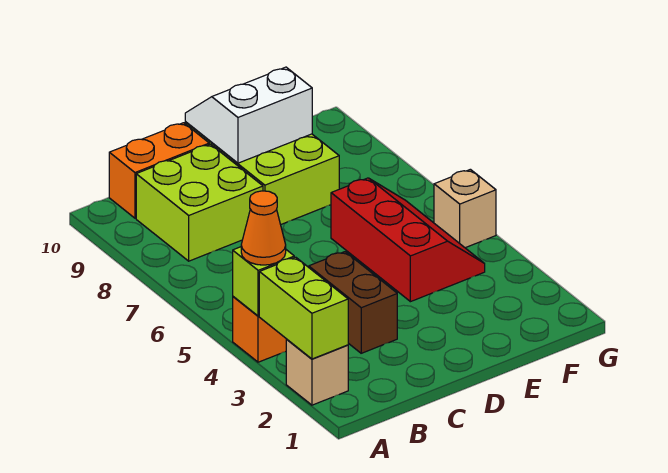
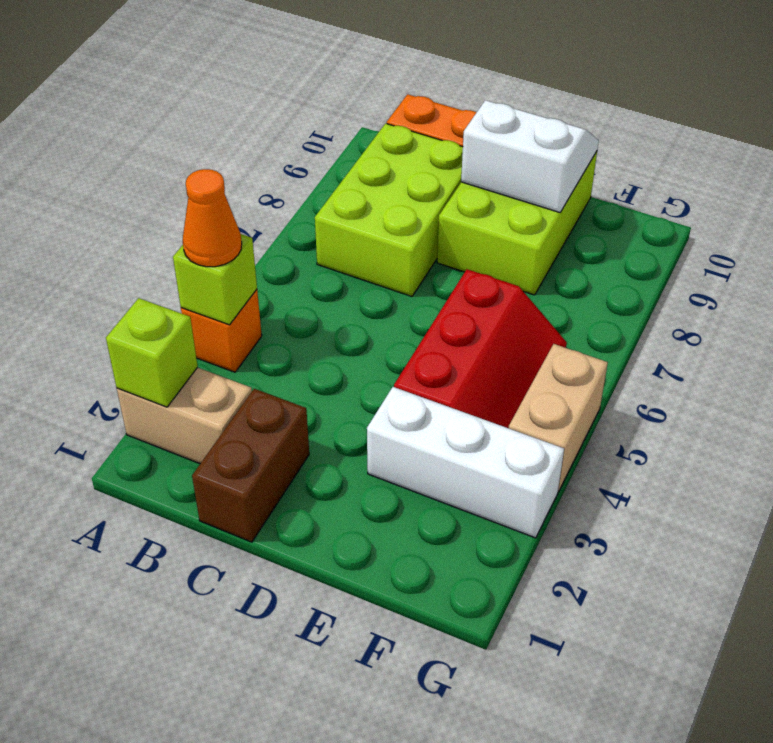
tan 1x1 brick [286,339,348,405] -> tan 1x2 brick [117,367,252,464]
lime 1x2 brick [259,257,348,359] -> lime 1x1 brick [106,298,198,407]
lime 2x2 brick [136,144,263,261] -> lime 2x3 brick [315,123,463,296]
brown 1x2 brick [309,252,397,353] -> brown 1x2 brick moved to [192,389,309,542]
none -> white 1x3 brick [367,387,564,538]
tan 1x1 brick [434,169,496,248] -> tan 1x2 brick [509,344,608,492]

